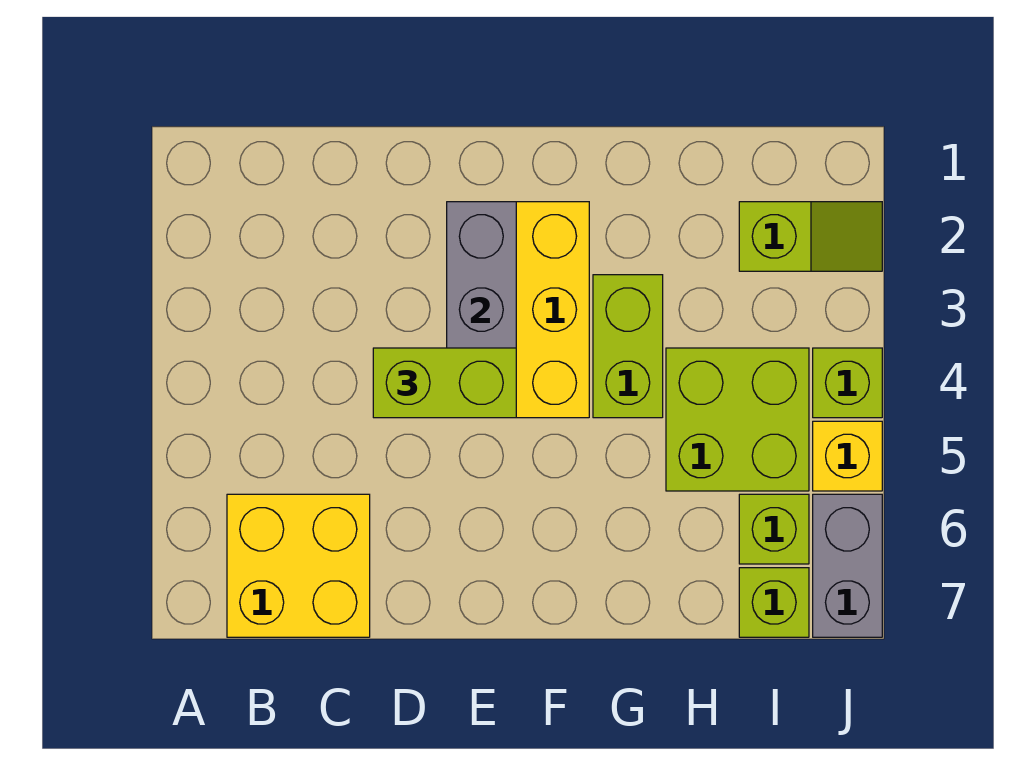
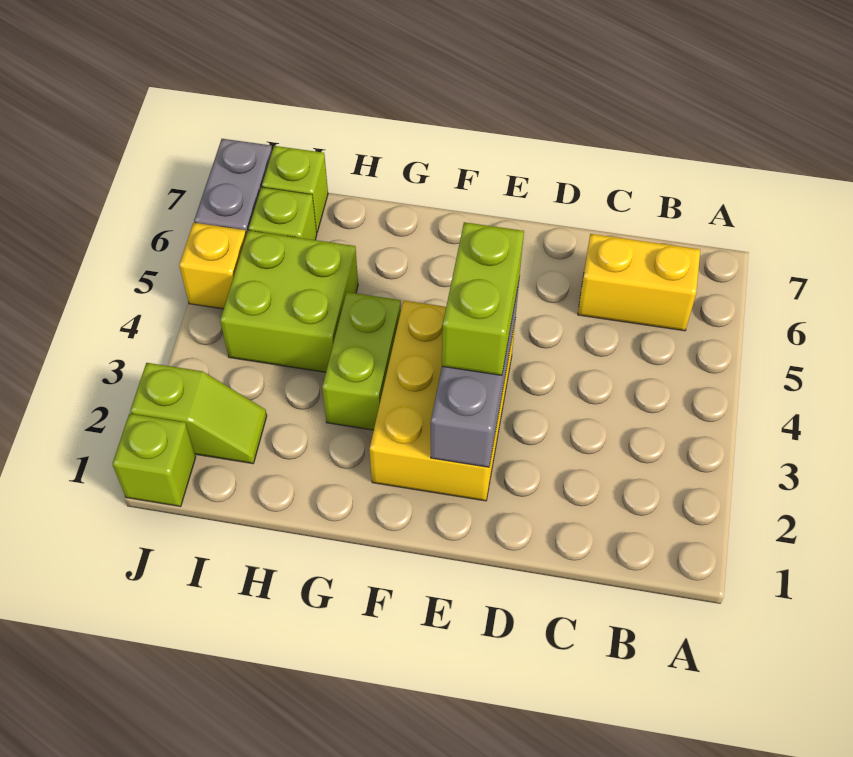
yellow 2x2 brick [227,494,370,637] -> yellow 1x2 brick [578,234,700,331]
lime 1x2 brick [373,348,516,418] -> lime 1x2 brick turned to [442,222,524,375]
lime 1x2 slope [739,202,882,271] -> lime 1x2 slope turned to [130,363,267,464]
lime 1x1 brick [813,348,882,418] -> lime 1x1 brick moved to [112,414,196,507]

